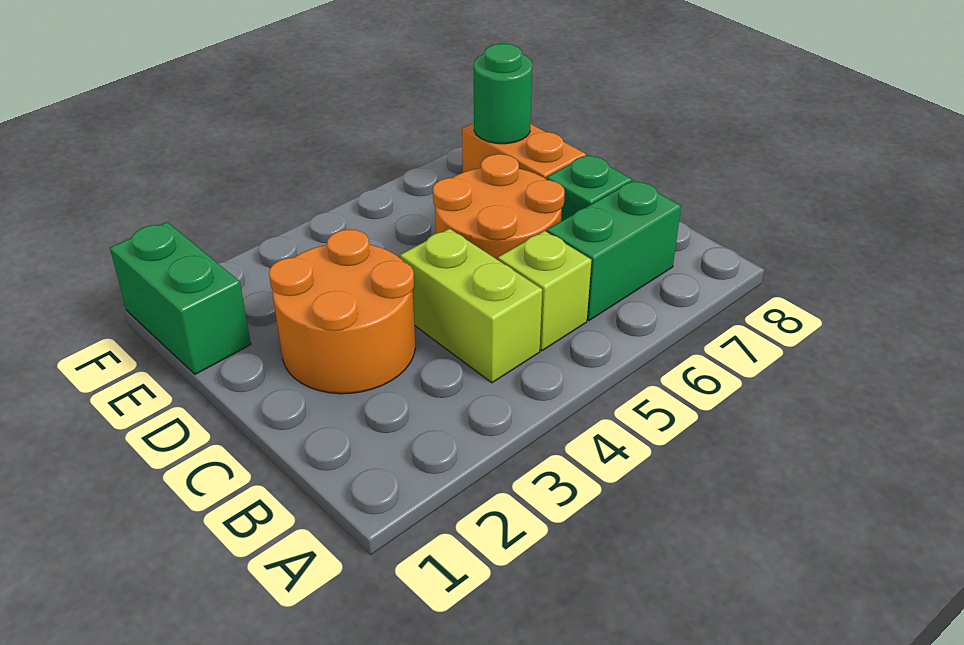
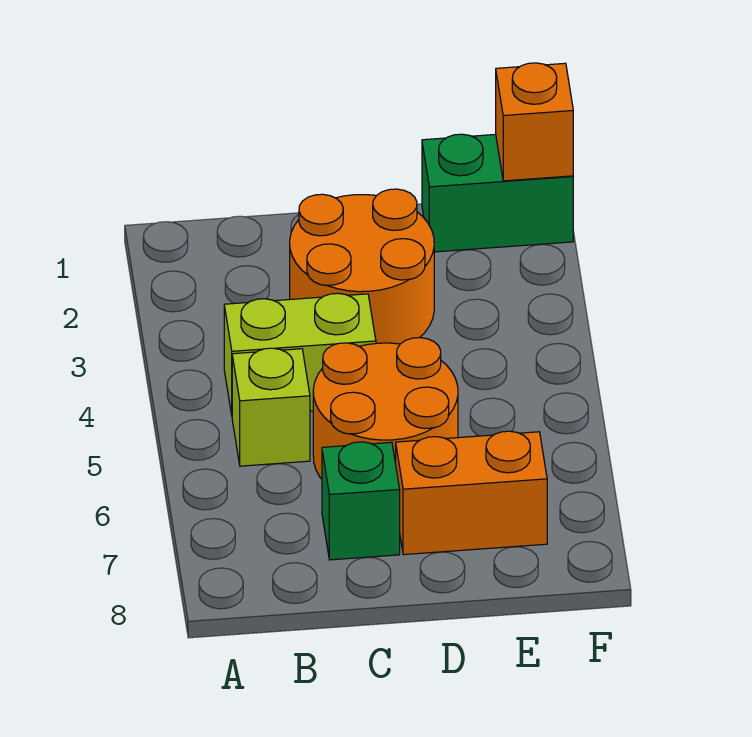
green 1x2 brick [547,180,681,321] -> none
green 1x1 round brick [474,44,532,144] -> none
none -> orange 1x1 brick [496,63,573,181]

